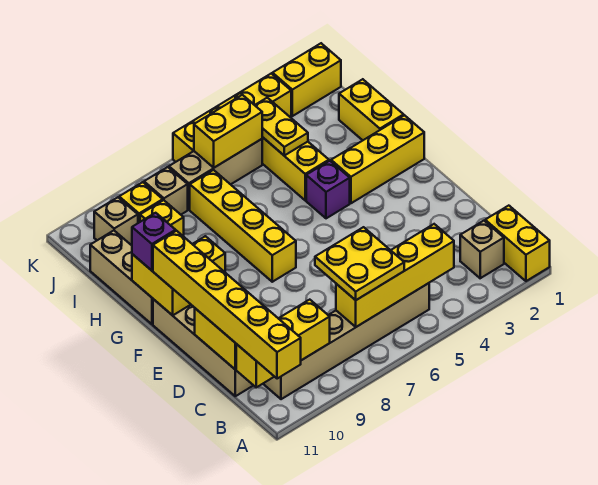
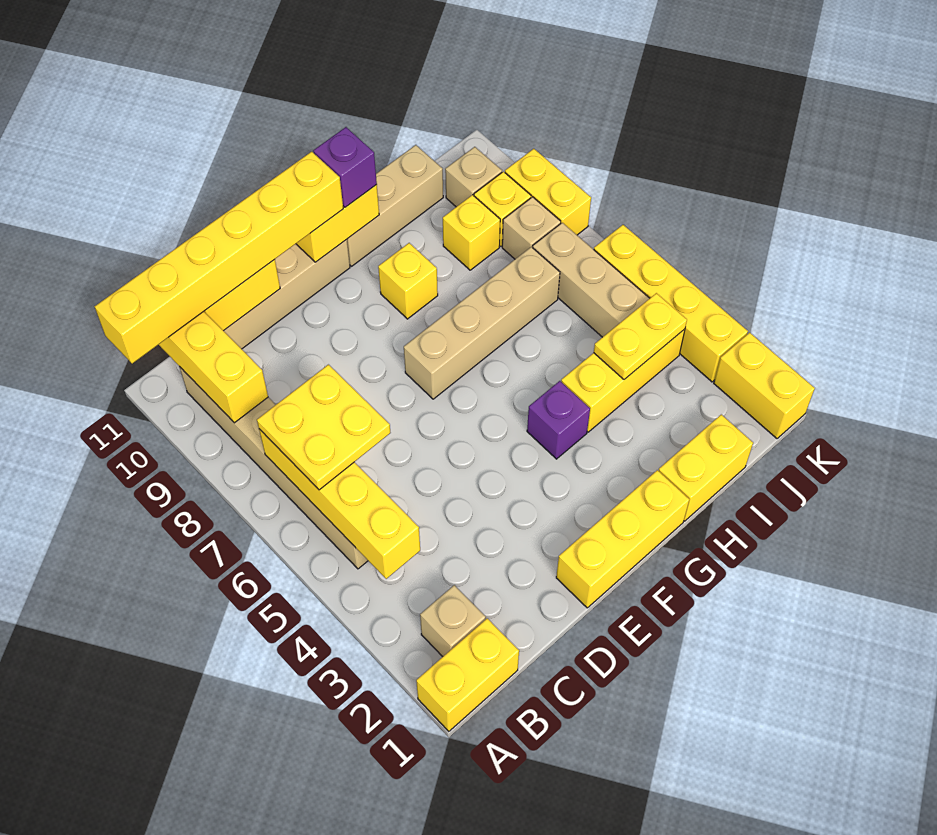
yellow 1x4 brick [190,170,296,282] -> tan 1x4 brick [404,247,560,399]
yellow 1x3 brick [331,115,424,203] -> yellow 1x3 brick turned to [556,470,689,608]
yellow 1x2 brick [194,95,262,168] -> yellow 1x2 brick moved to [505,149,591,235]

